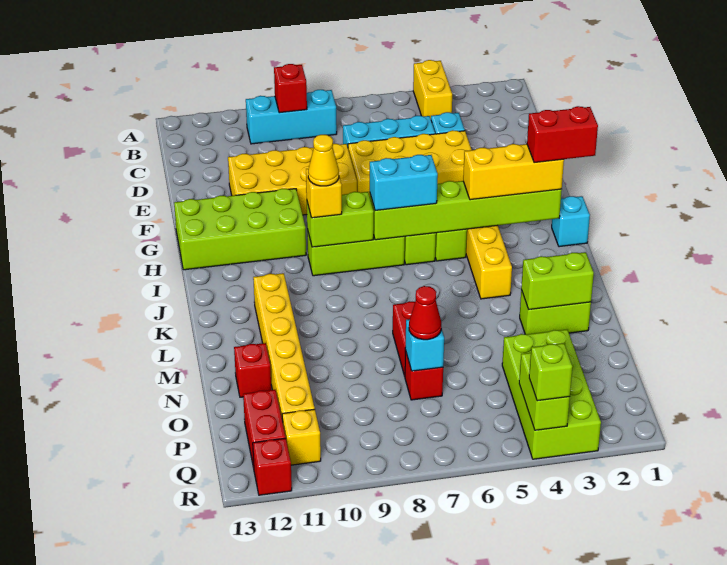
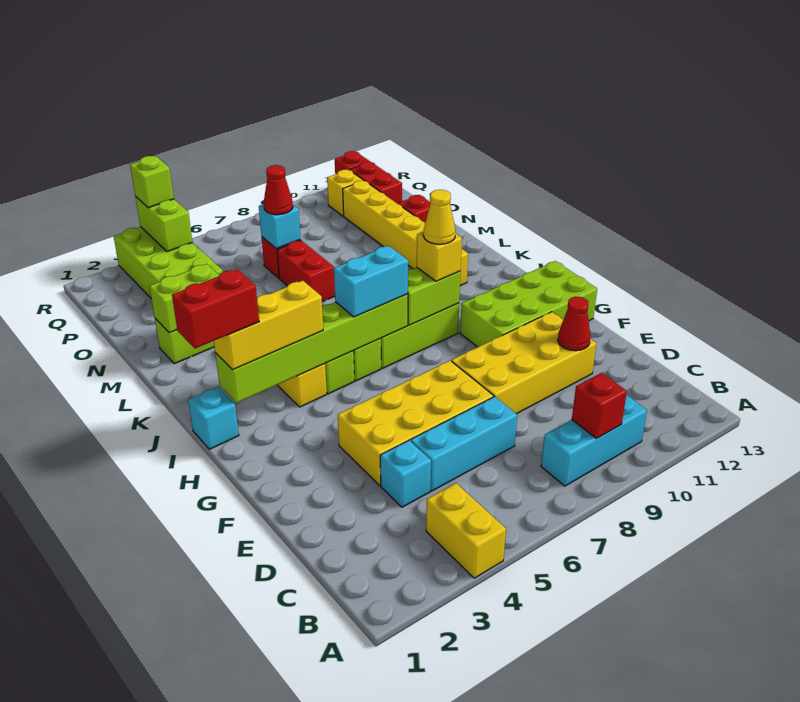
none -> red 1x1 cone [558,297,590,351]

